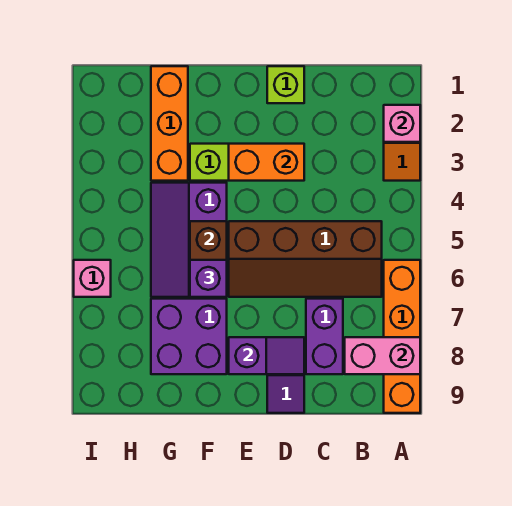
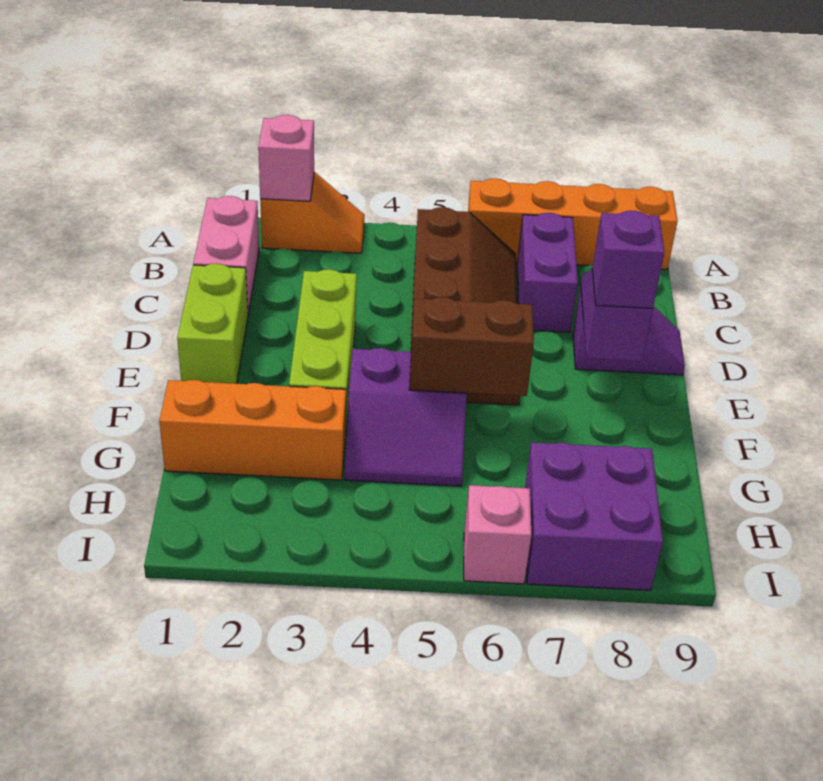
pink 1x2 brick [345,337,420,374] -> pink 1x2 brick moved to [193,196,259,314]
purple 1x2 brick [306,299,343,374] -> purple 1x2 brick turned to [517,213,578,332]
lime 1x1 brick [267,66,304,103] -> lime 1x2 brick [177,264,248,384]
orange 1x2 brick [229,144,304,181] -> none
purple 2x3 slope [151,183,227,297] -> purple 2x2 slope [345,348,467,486]
purple 1x1 brick [190,260,227,297] -> purple 1x1 brick moved to [592,211,664,308]
purple 2x2 brick [151,299,227,374] -> purple 2x2 brick moved to [525,442,663,590]

